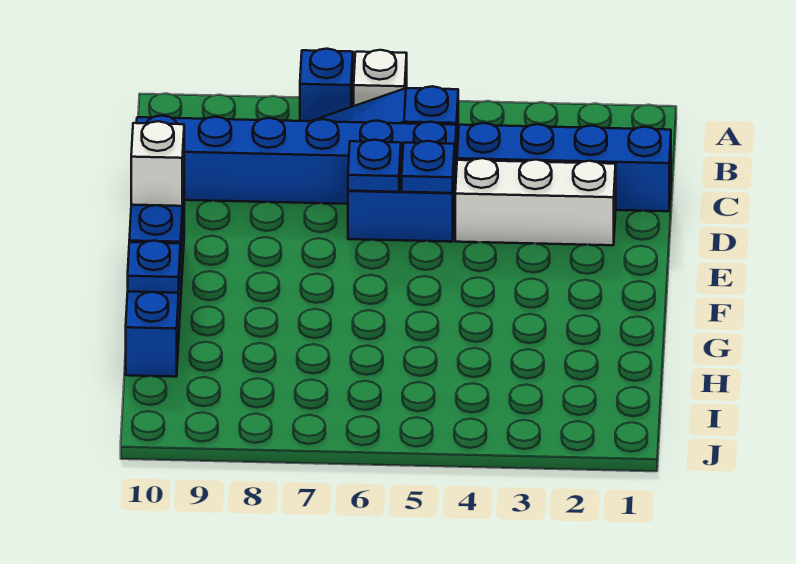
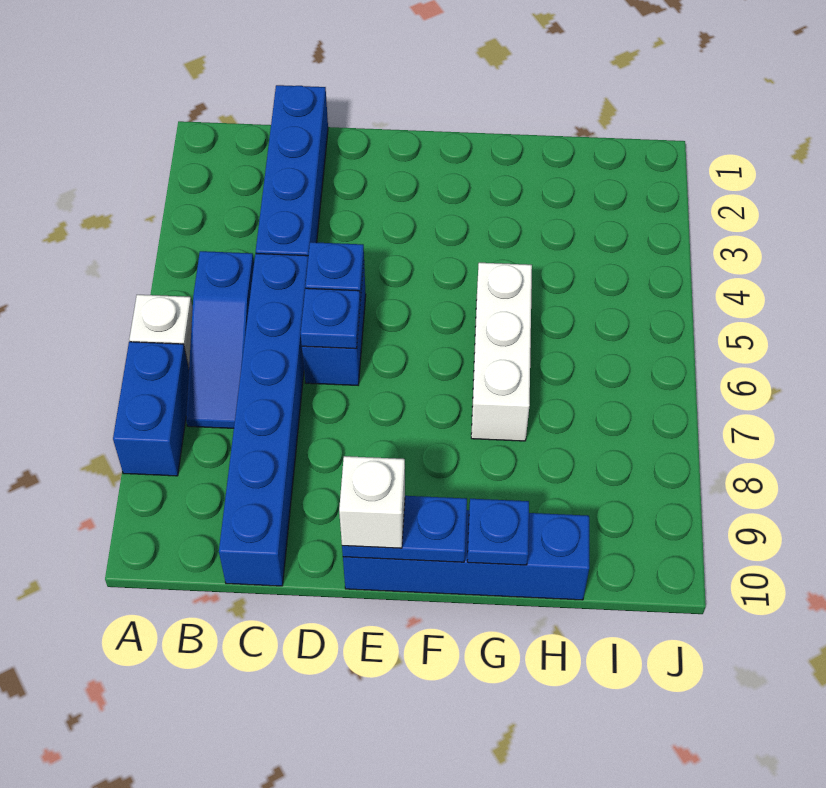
blue 1x1 brick [300,49,353,121] -> blue 1x2 brick [113,342,189,476]
white 1x3 brick [455,158,616,245] -> white 1x3 brick moved to [471,263,532,441]

